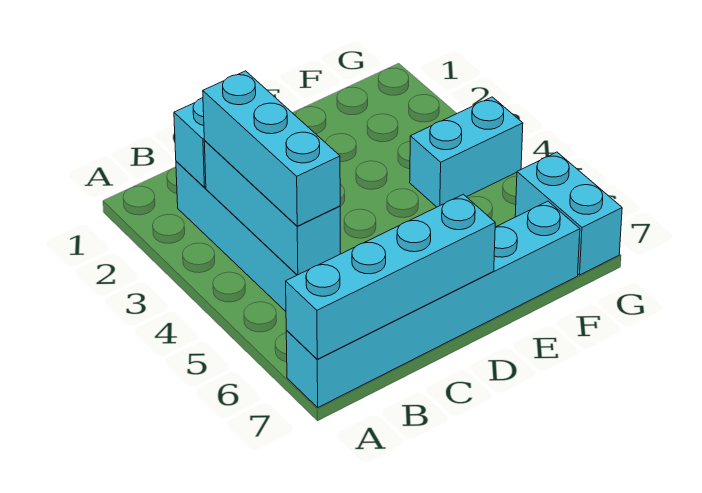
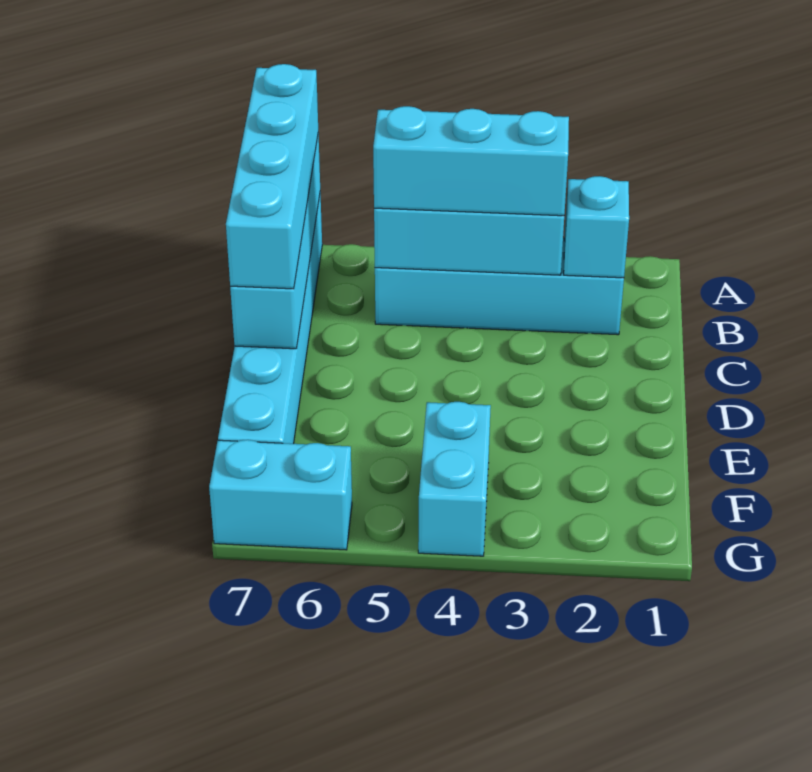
none -> cyan 1x4 brick [226,64,318,289]

